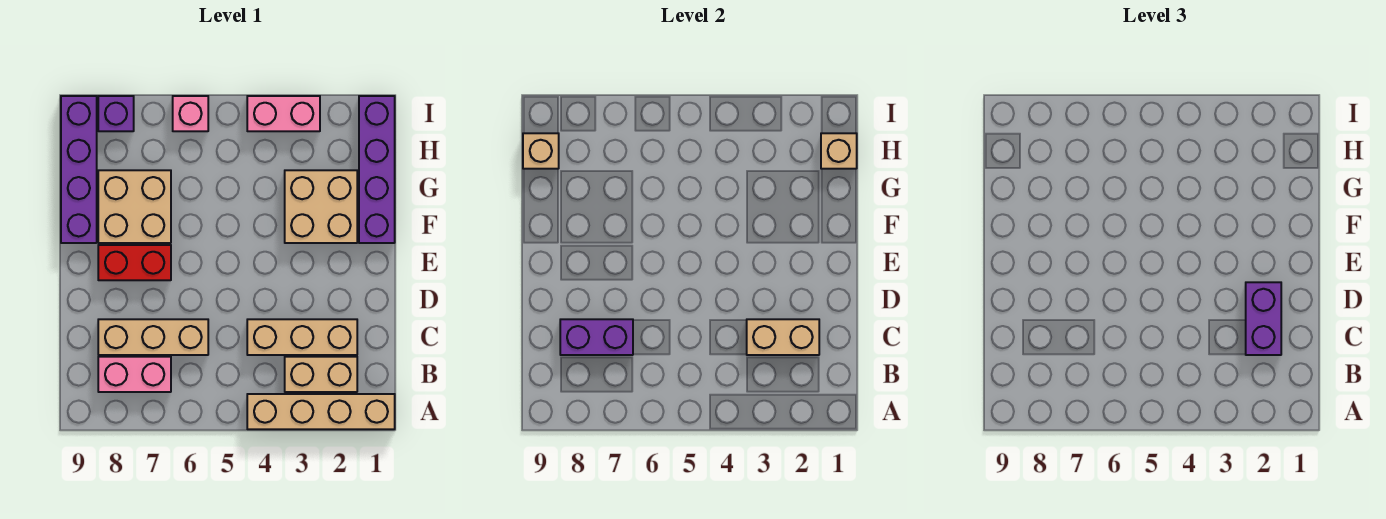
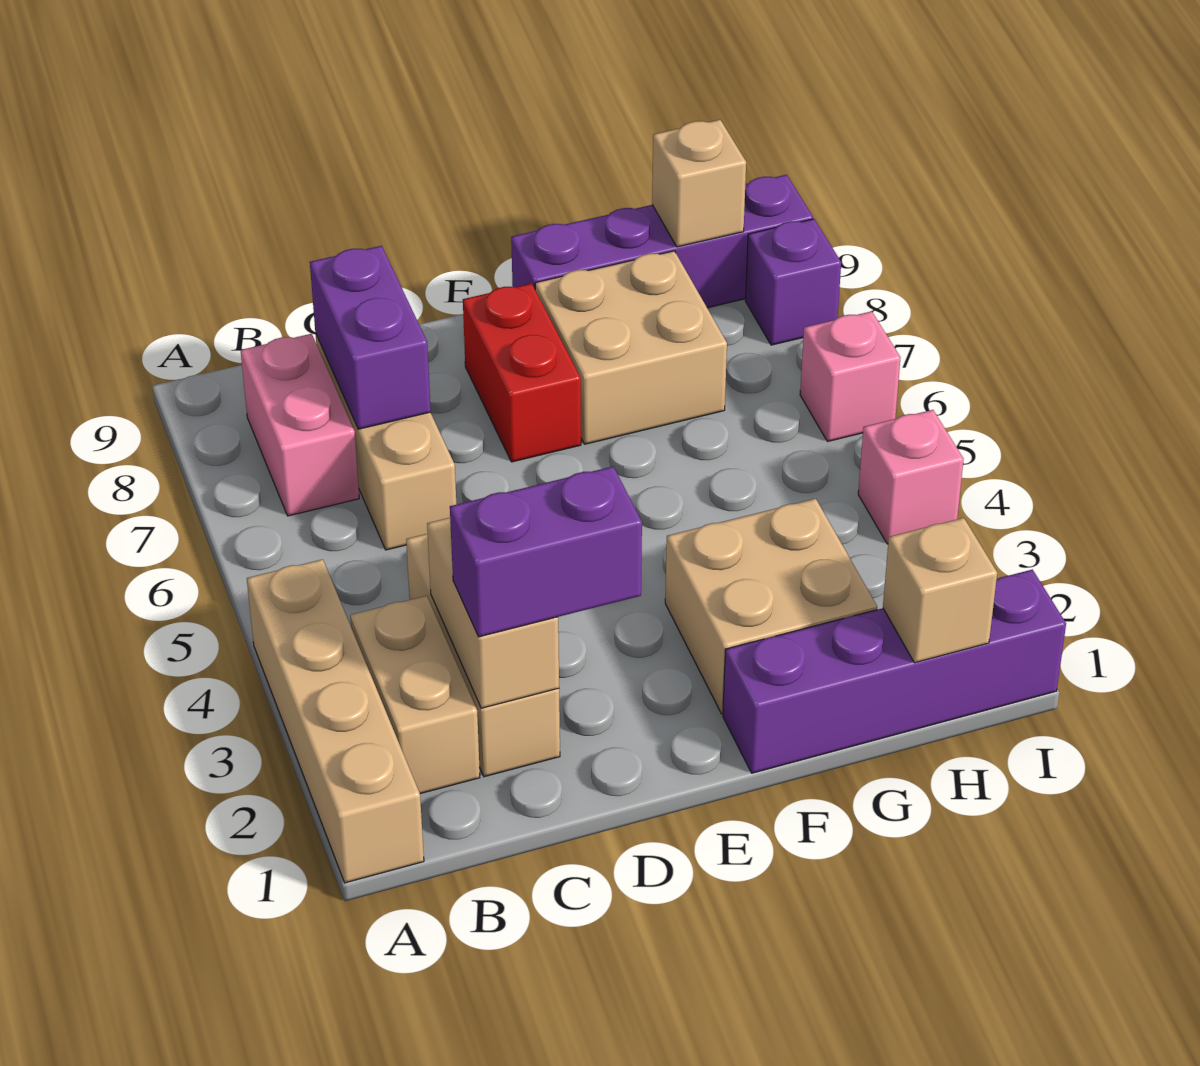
pink 1x2 brick [247,96,320,131] -> pink 1x1 brick [858,410,964,544]

